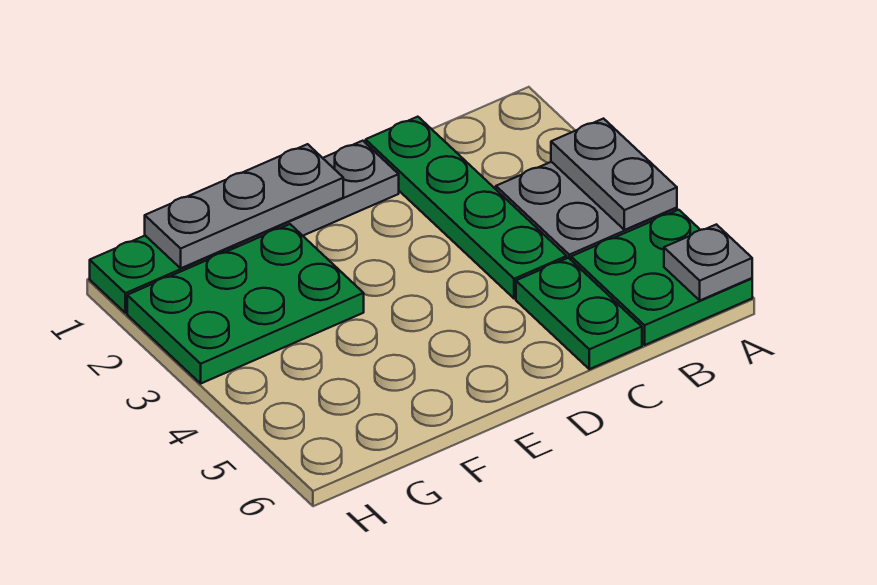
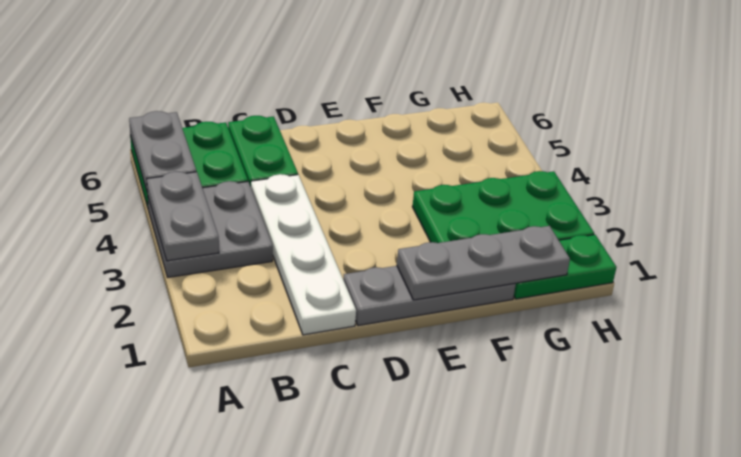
grey 1x1 plate [664,224,752,300] -> grey 1x2 plate [129,111,196,193]
green 1x4 plate [366,117,567,299] -> white 1x4 plate [251,174,356,335]

